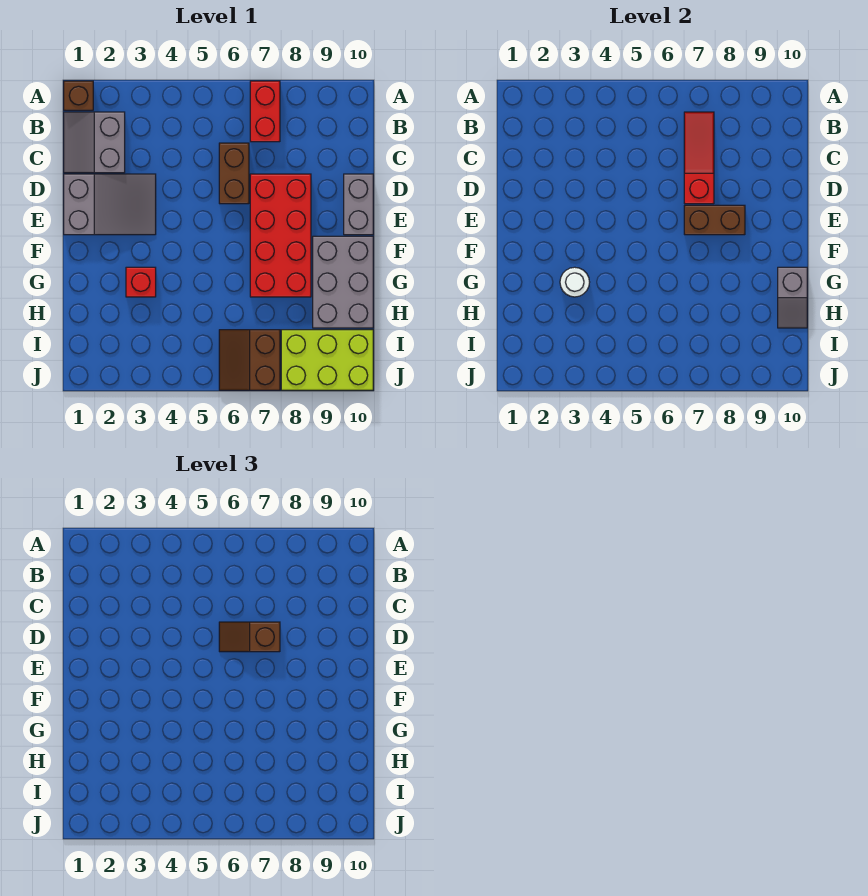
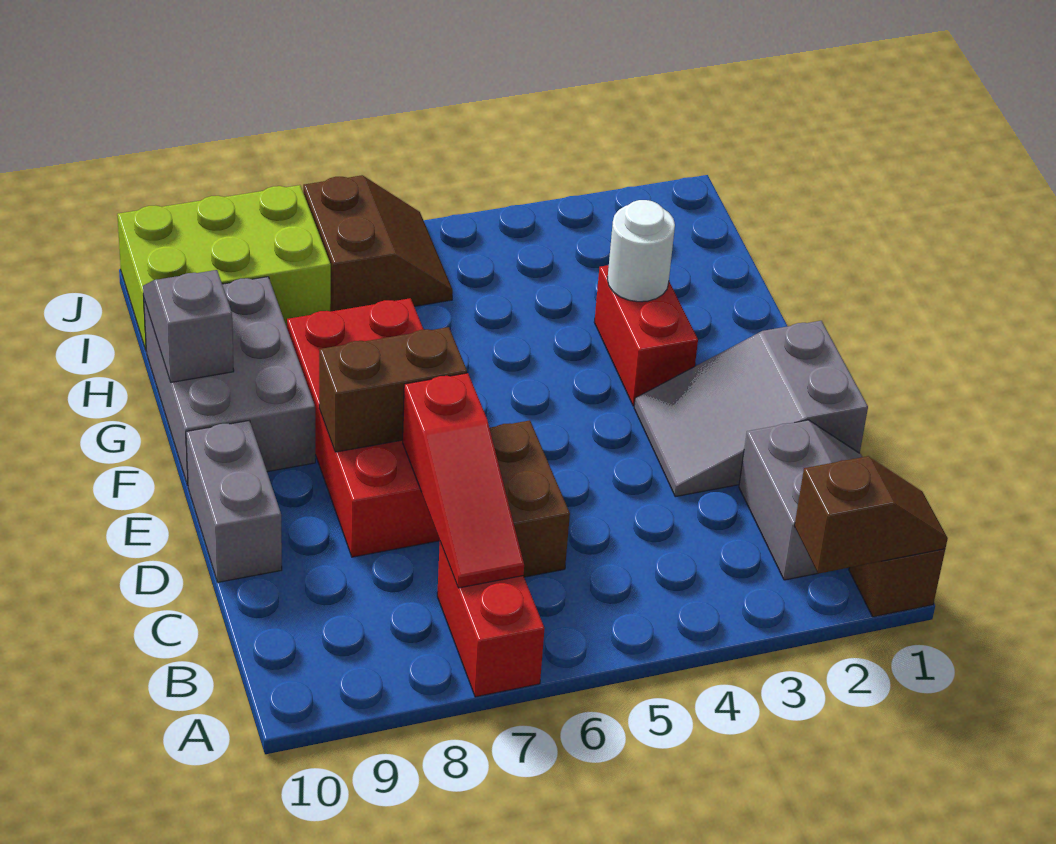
brown 1x2 slope [219,622,280,652] -> brown 1x2 slope moved to [795,456,948,574]
red 1x1 brick [126,267,156,297] -> red 1x2 brick [594,265,698,406]

